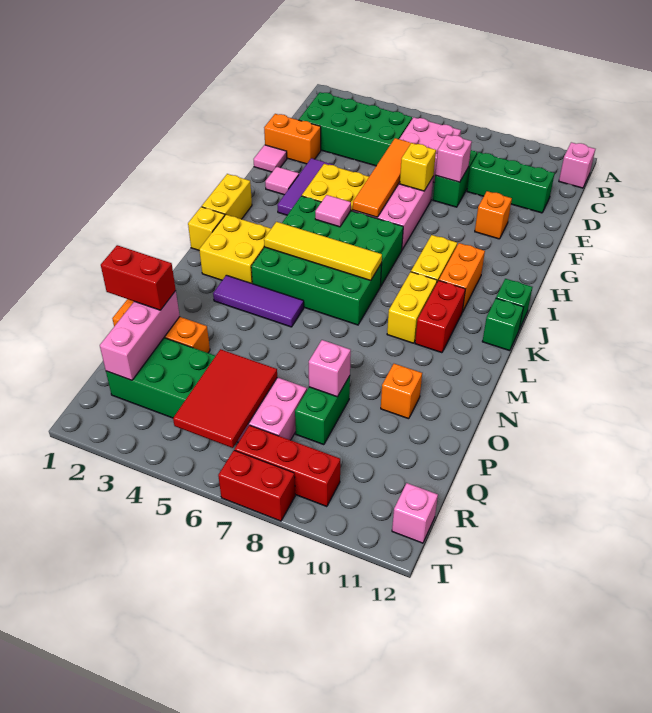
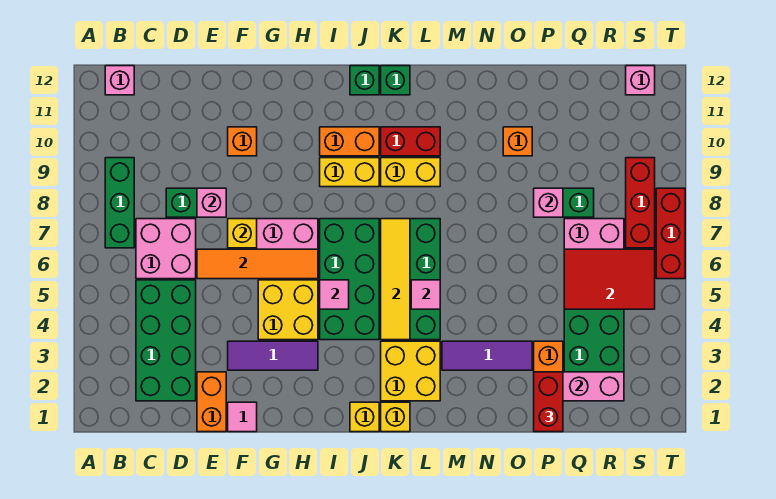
green 1x3 brick [467,152,555,213] -> green 1x3 brick moved to [105,158,134,248]
pink 1x1 tile [265,167,299,195] -> pink 1x1 tile moved to [411,280,440,309]
yellow 1x2 brick [202,174,252,219] -> yellow 1x1 brick [350,402,379,432]
purple 1x3 tile [213,275,304,327] -> purple 1x3 tile turned to [442,341,532,370]
red 1x2 brick [218,450,295,521] -> red 1x3 brick [656,188,685,279]

